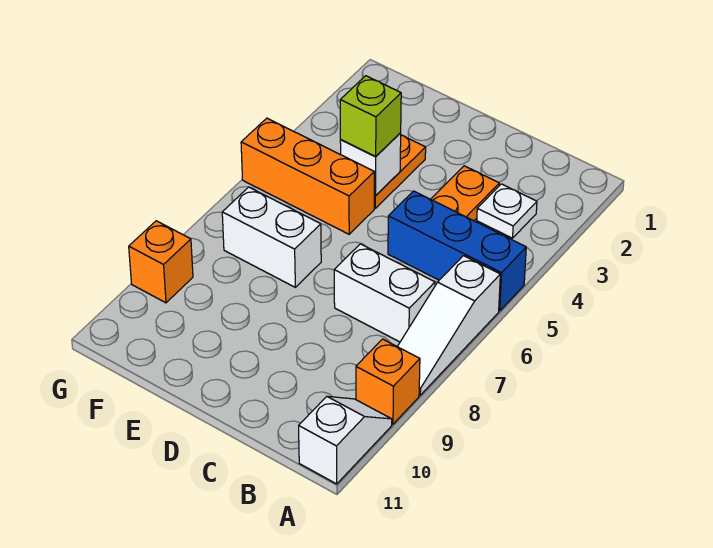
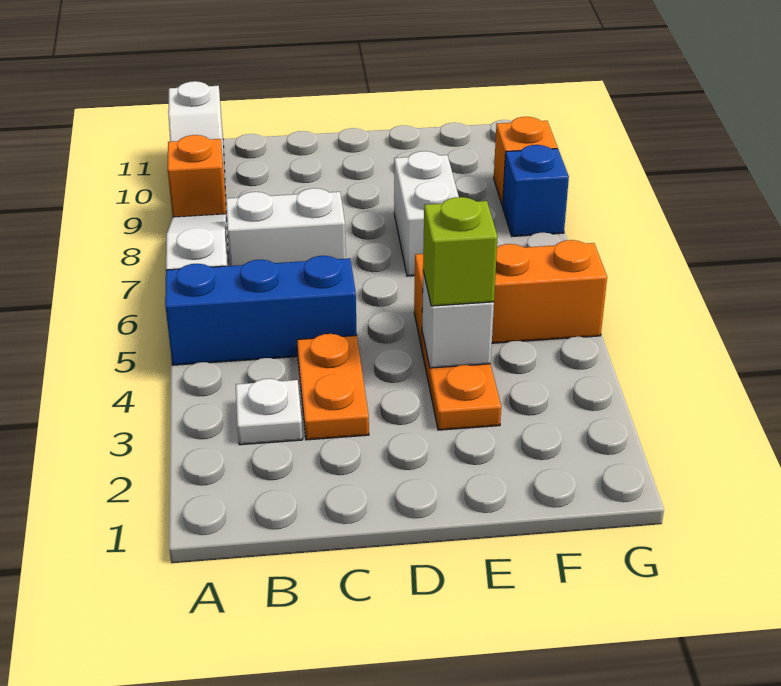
white 1x2 brick [222,187,321,287] -> white 1x2 brick turned to [394,151,459,276]
none -> blue 1x1 brick [503,145,569,236]

